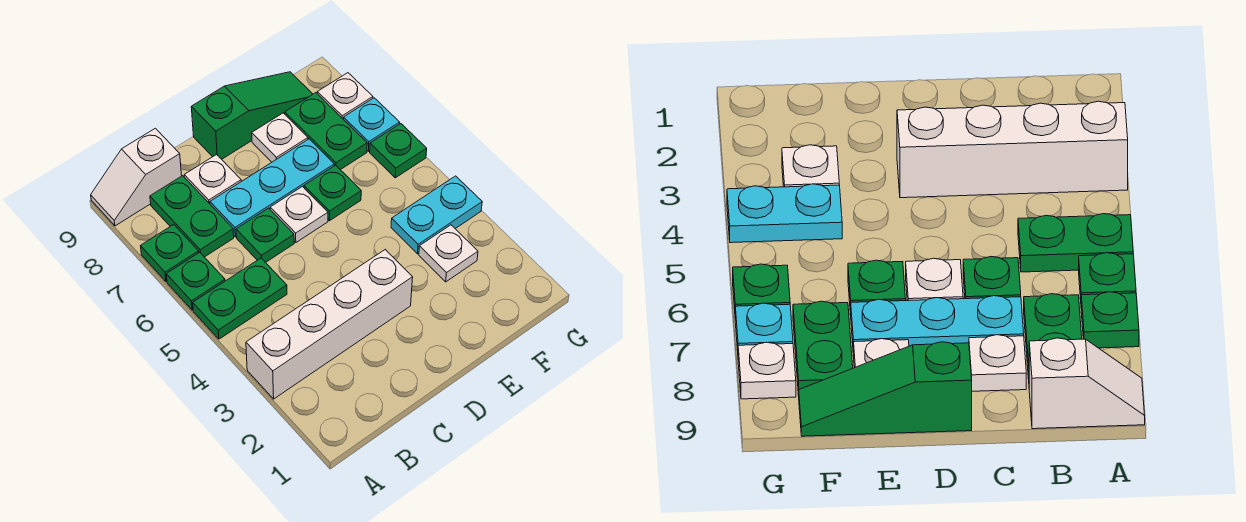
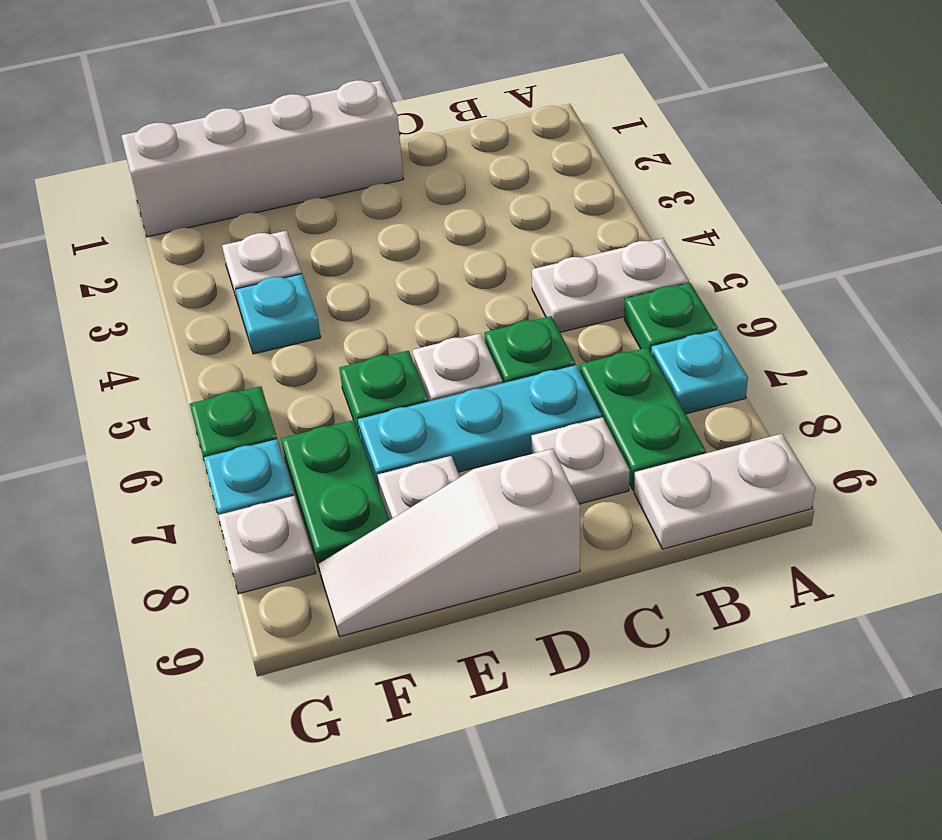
white 1x4 brick [246,249,413,399] -> white 1x4 brick moved to [121,80,403,237]
green 1x2 plate [193,258,287,339] -> white 1x2 plate [532,238,689,332]
green 1x1 plate [141,225,199,281] -> cyan 1x1 plate [651,330,748,414]
white 1x2 slope [91,128,182,226] -> white 1x2 plate [634,434,815,549]
green 1x3 slope [191,72,313,159] -> white 1x3 slope [319,449,580,637]
cyan 1x2 plate [391,176,482,254] -> cyan 1x1 plate [235,274,321,354]

